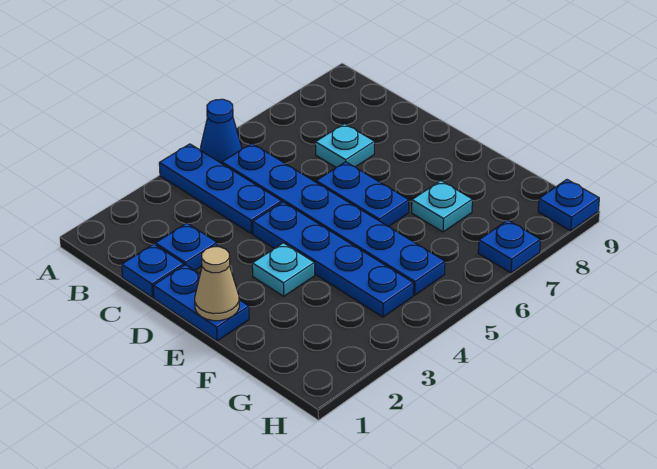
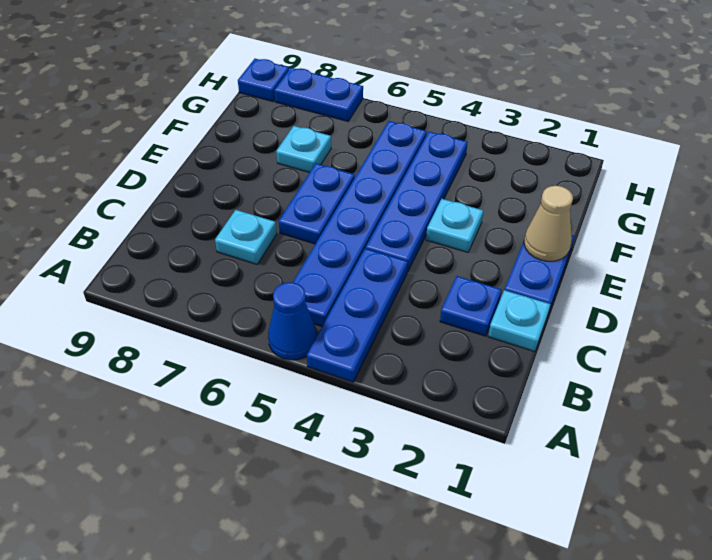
blue 1x1 plate [122,244,184,298] -> cyan 1x1 plate [488,290,551,352]
blue 1x1 plate [478,220,540,273] -> blue 1x2 plate [274,68,363,121]

